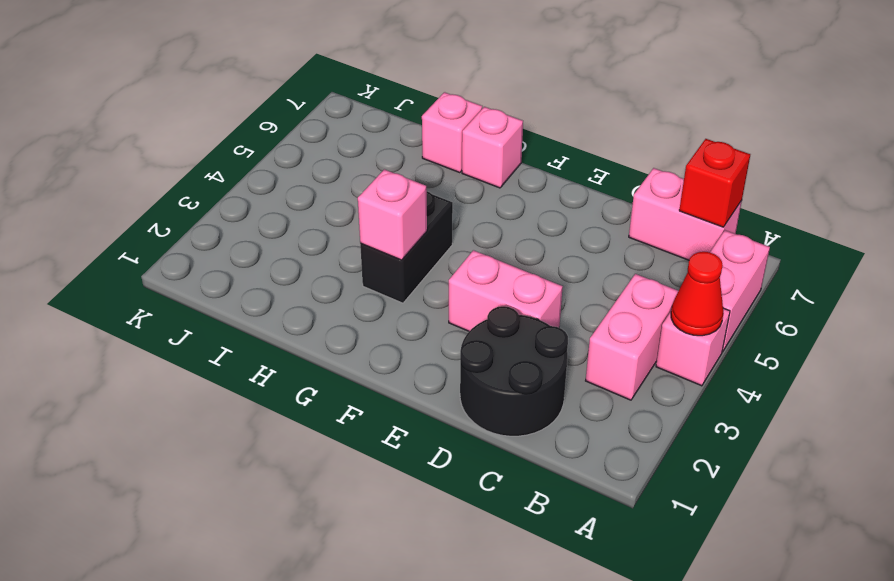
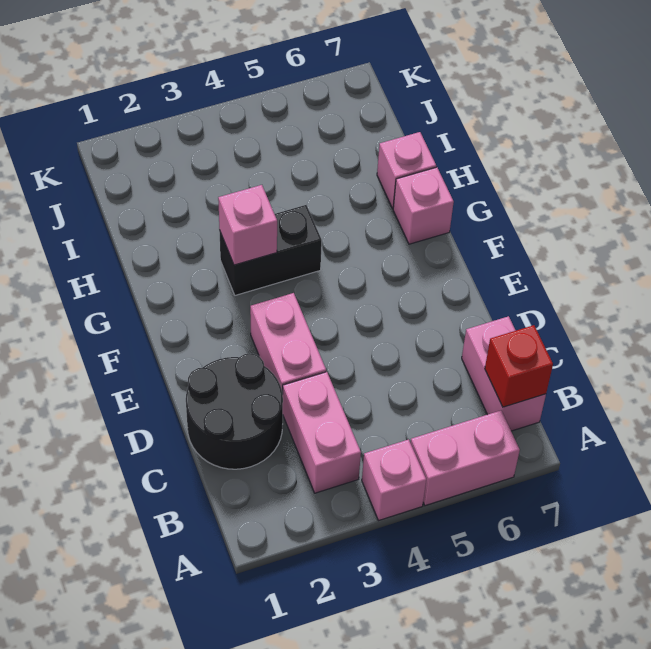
red 1x1 cone [671,252,724,336] -> none
pink 1x2 brick [586,274,678,400] -> pink 1x2 brick turned to [283,372,361,493]

